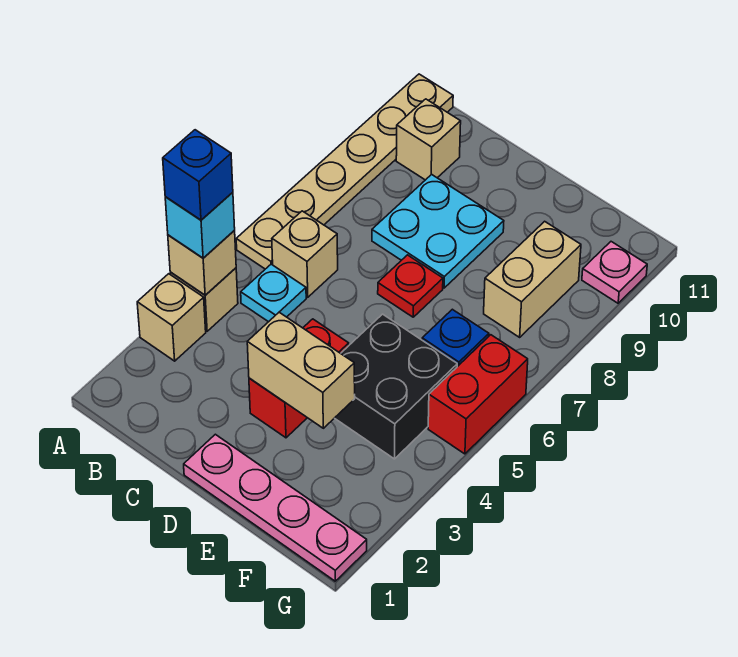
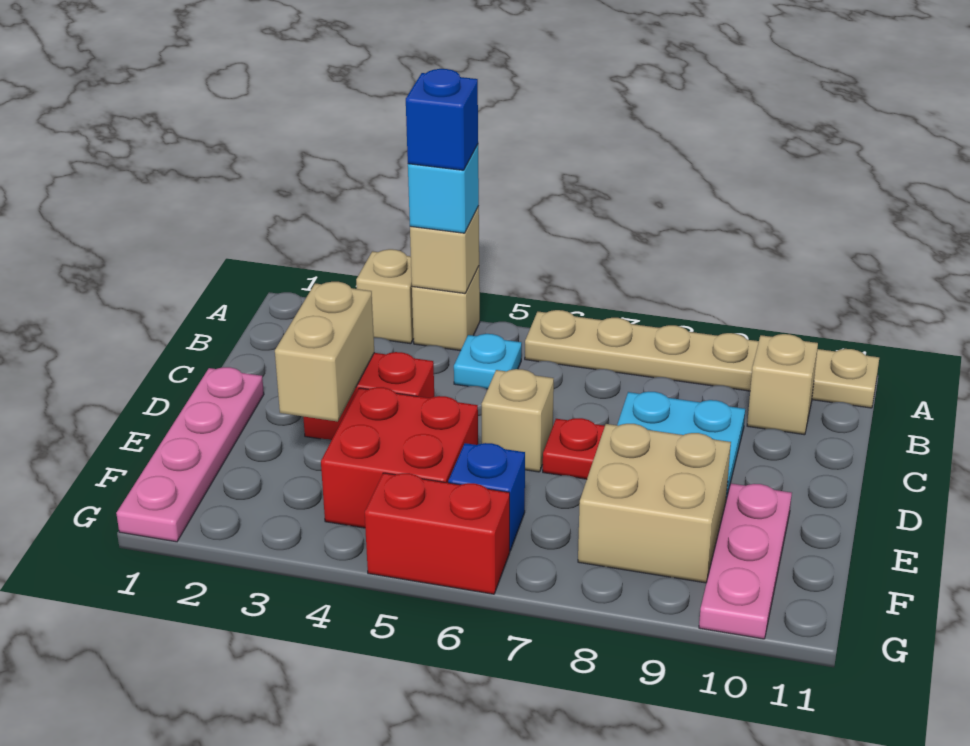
tan 1x1 brick [272,211,338,297] -> tan 1x1 brick moved to [482,369,554,472]
black 2x2 brick [335,314,457,459] -> red 2x2 brick [321,387,478,528]
tan 1x2 brick [484,221,581,337] -> tan 2x2 brick [578,424,731,583]
pink 1x1 plate [582,242,647,303] -> pink 1x3 plate [699,483,792,639]

